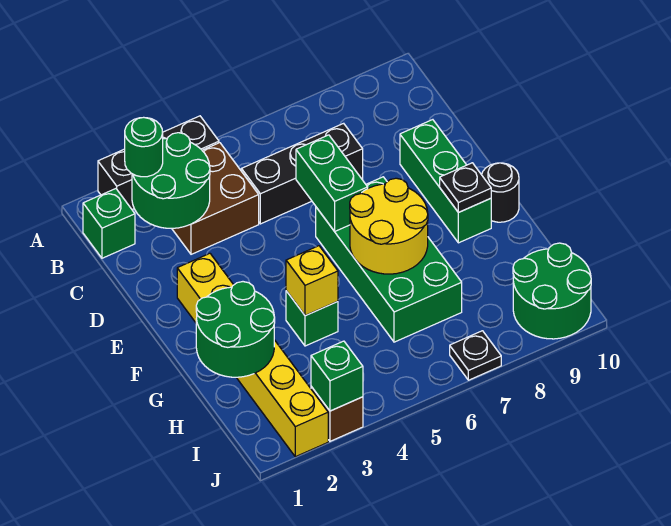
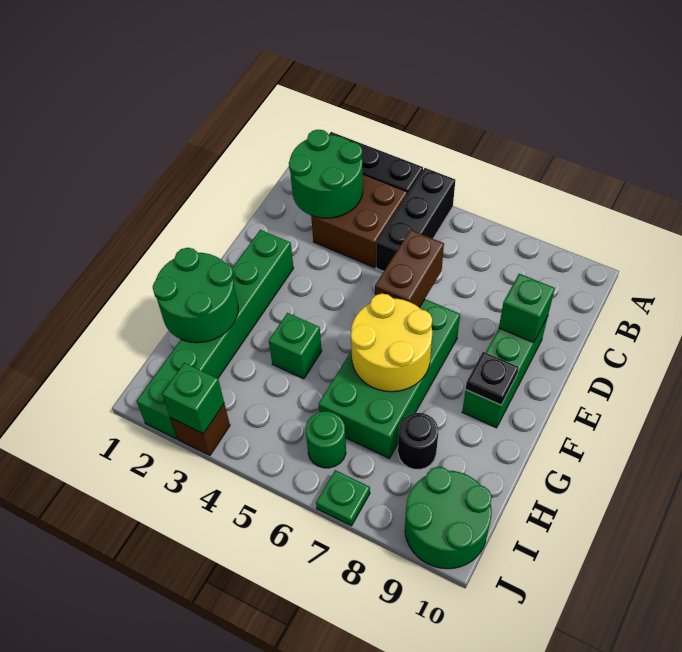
green 1x1 brick [83,189,135,258] -> green 1x1 brick moved to [499,274,555,343]
green 1x1 round brick [125,117,163,177] -> green 1x1 round brick moved to [306,411,346,468]
black 1x3 brick [241,123,363,224] -> black 1x3 brick turned to [376,168,455,271]
green 1x2 brick [296,135,368,231] -> brown 1x2 brick [375,230,444,308]
yellow 1x6 brick [177,253,328,457] -> green 1x6 brick [137,230,293,439]
black 1x1 round brick [482,163,519,222] -> black 1x1 round brick moved to [398,413,438,469]
yellow 1x1 brick [286,246,338,316] -> none
black 1x1 plate [450,331,501,380] -> green 1x1 plate [316,470,370,526]

